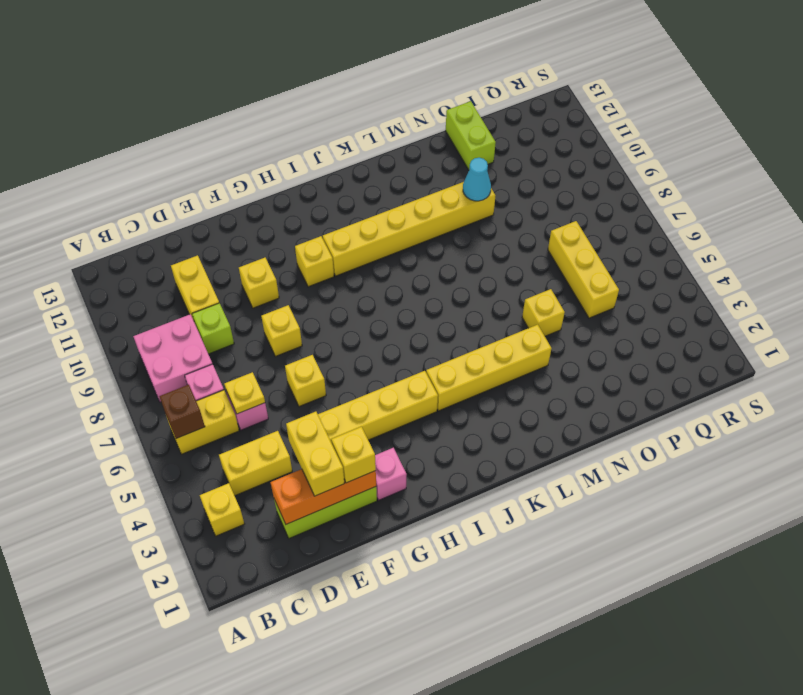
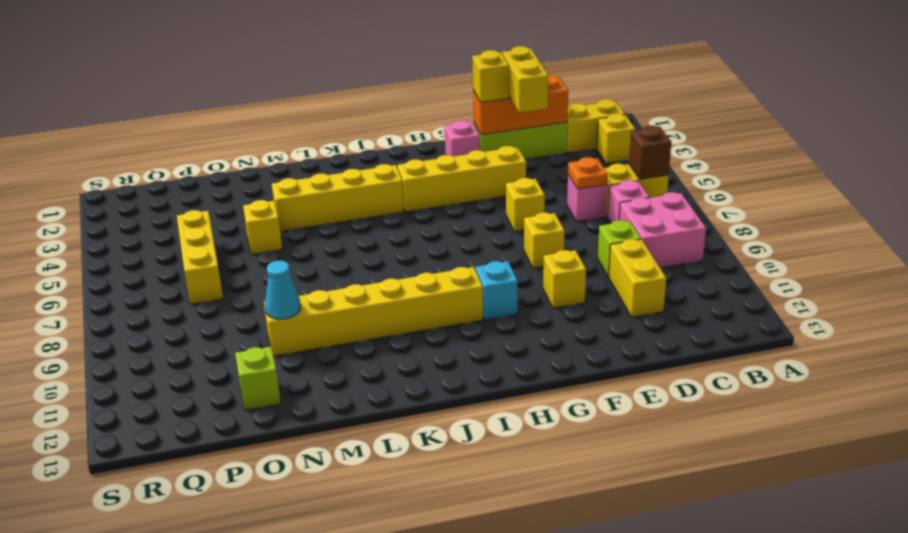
yellow 1x2 brick [219,431,292,496] -> yellow 1x2 brick moved to [567,99,625,153]
yellow 1x1 plate [224,372,265,414] -> orange 1x1 plate [568,157,608,189]
yellow 1x1 brick [295,236,334,287] -> cyan 1x1 brick [476,261,517,320]
lime 1x2 brick [446,101,496,170] -> lime 1x1 brick [235,347,281,410]

